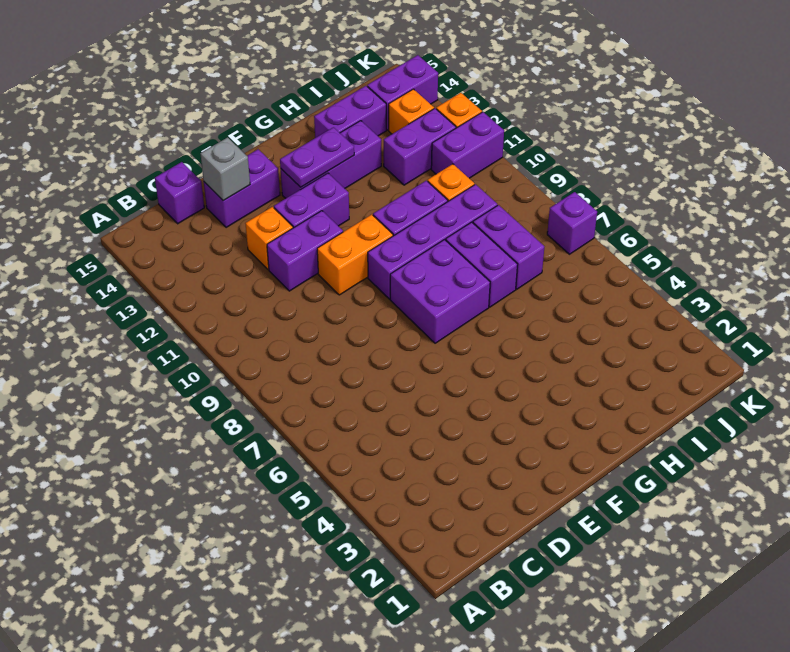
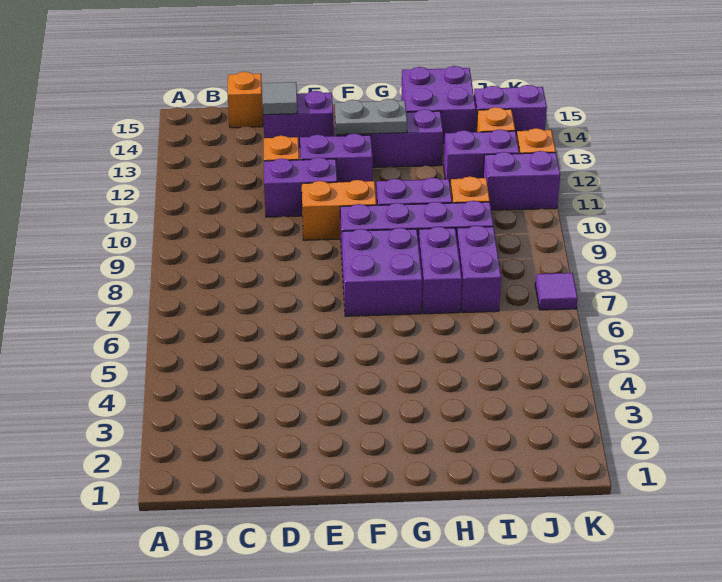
purple 1x1 brick [155,162,204,224] -> orange 1x1 brick [228,72,263,128]
grey 1x1 brick [200,137,250,201] -> grey 1x1 tile [263,82,297,115]
purple 1x2 plate [280,127,354,187] -> grey 1x2 plate [335,99,407,135]
purple 1x2 brick [314,86,386,138] -> purple 2x2 brick [401,66,476,143]
purple 1x1 brick [547,192,597,254] -> purple 1x1 tile [535,273,578,310]

